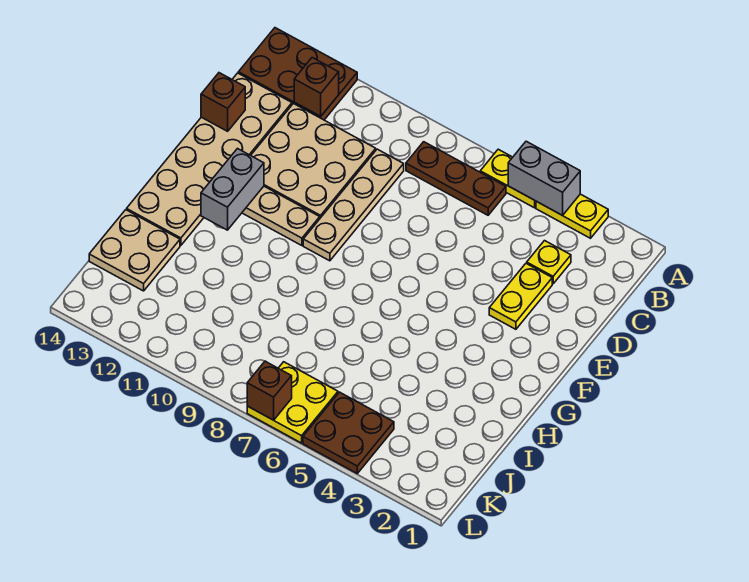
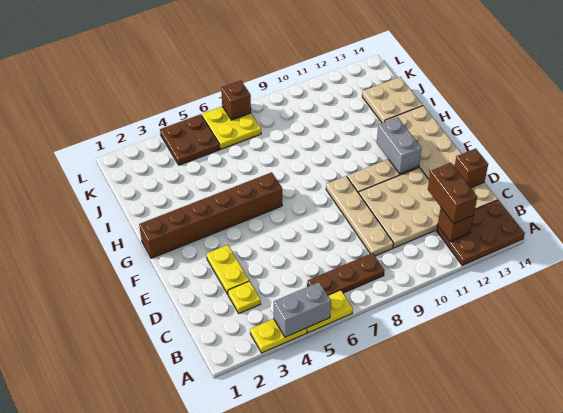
none -> brown 1x2 brick [428,163,477,224]
none -> brown 1x6 brick [139,172,282,258]

